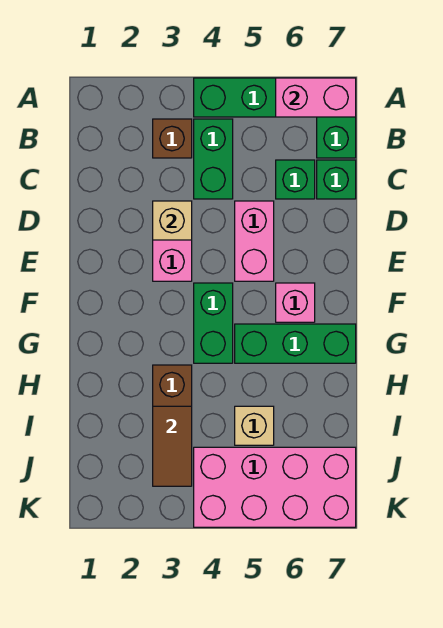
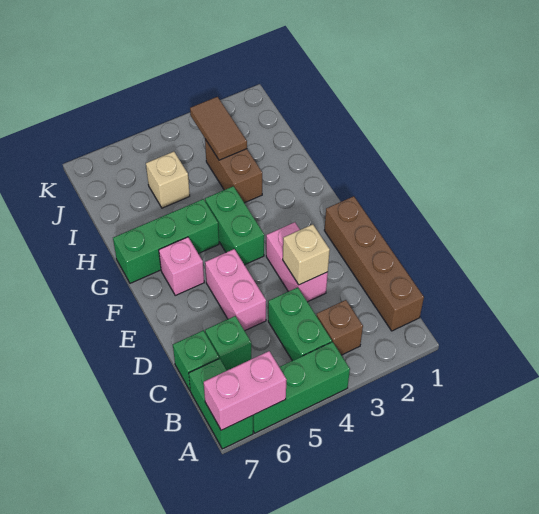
none -> brown 1x4 brick [324,196,424,331]
pink 2x4 brick [194,447,356,527] -> none

